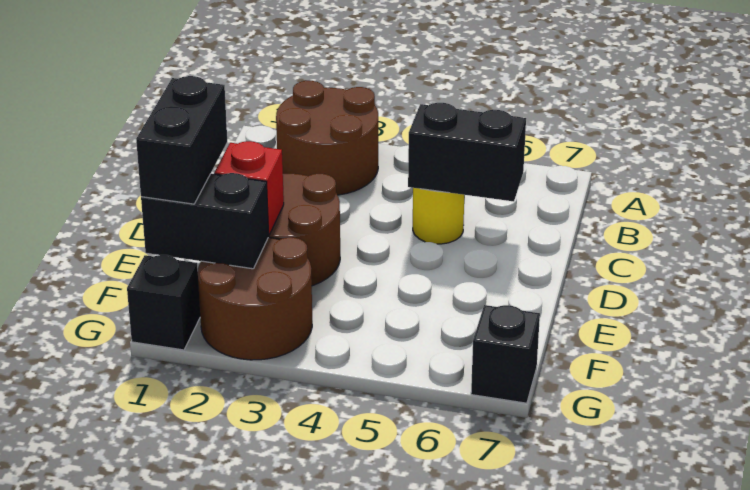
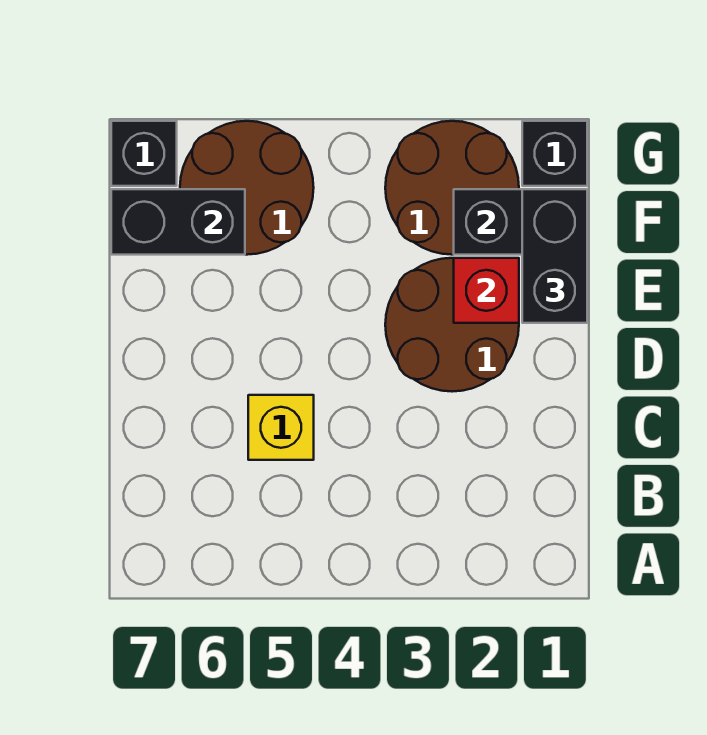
brown 2x2 round brick [276,81,378,195] -> brown 2x2 round brick moved to [180,121,314,255]
yellow 1x1 round brick [413,188,464,244] -> yellow 1x1 brick [248,395,314,460]
black 1x2 brick [408,103,526,202] -> black 1x2 brick moved to [111,189,245,255]

